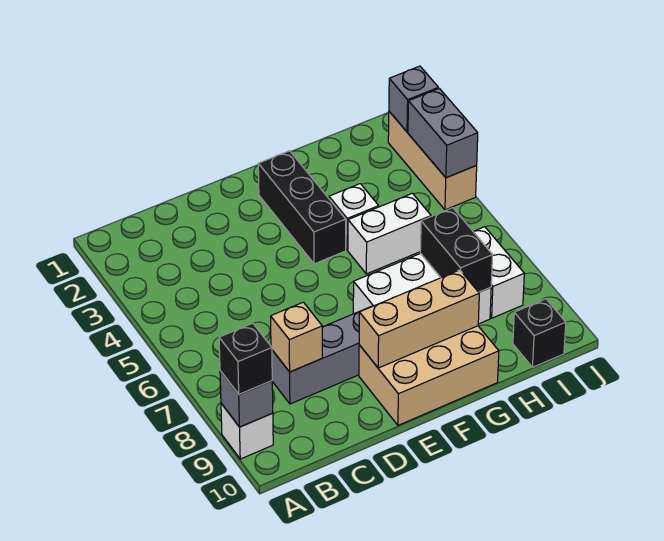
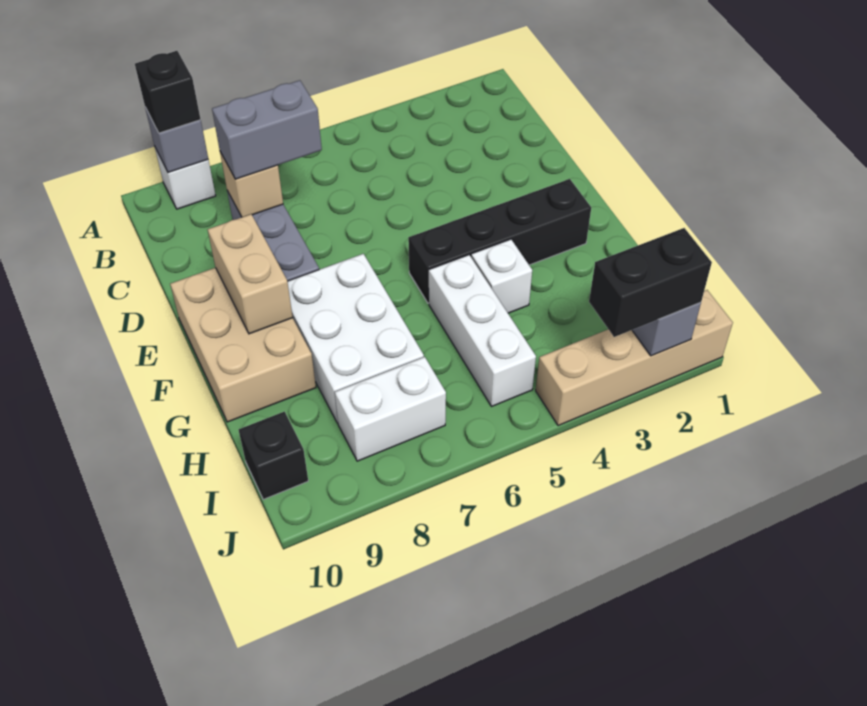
tan 1x3 brick [359,270,479,368] -> tan 1x2 brick [207,214,293,334]
black 1x3 brick [258,151,346,264] -> black 1x4 brick [408,179,591,303]
white 1x2 brick [348,193,431,274] -> white 1x3 brick [429,255,536,407]
black 1x2 brick [420,208,492,292] -> black 1x2 brick moved to [589,228,712,337]
tan 1x3 brick [388,112,477,210] -> tan 1x4 brick [536,290,733,426]
grey 1x2 brick [408,88,478,178] -> grey 1x2 brick moved to [212,80,322,179]

